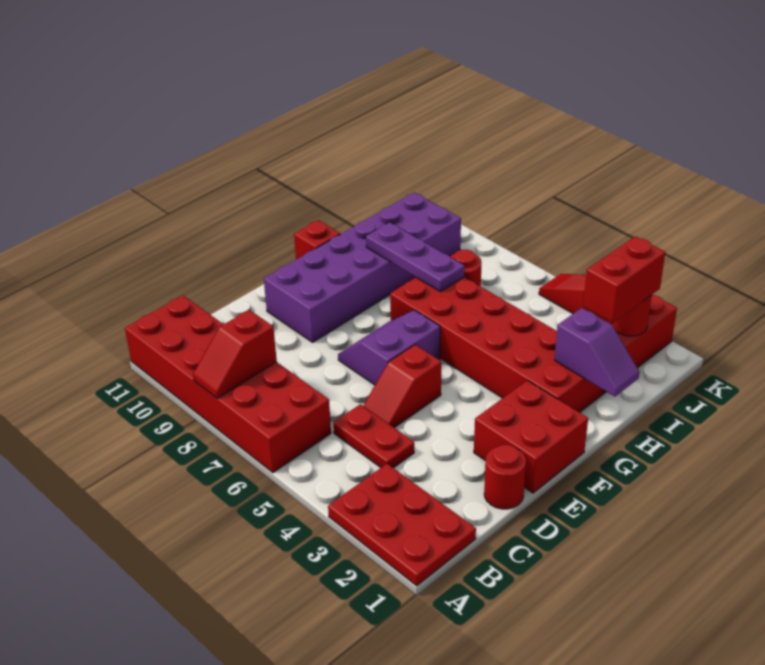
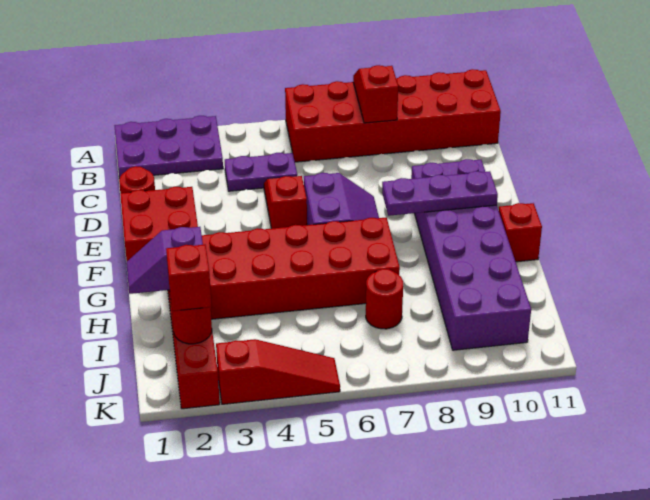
red 2x3 plate [328,464,476,586] -> purple 2x3 plate [115,116,223,178]
red 1x2 plate [333,404,414,468] -> purple 1x2 plate [225,153,297,191]
purple 1x3 plate [366,222,465,292] -> purple 1x3 plate moved to [382,171,498,216]
red 1x2 brick [583,236,665,323] -> red 1x1 brick [166,245,212,311]

